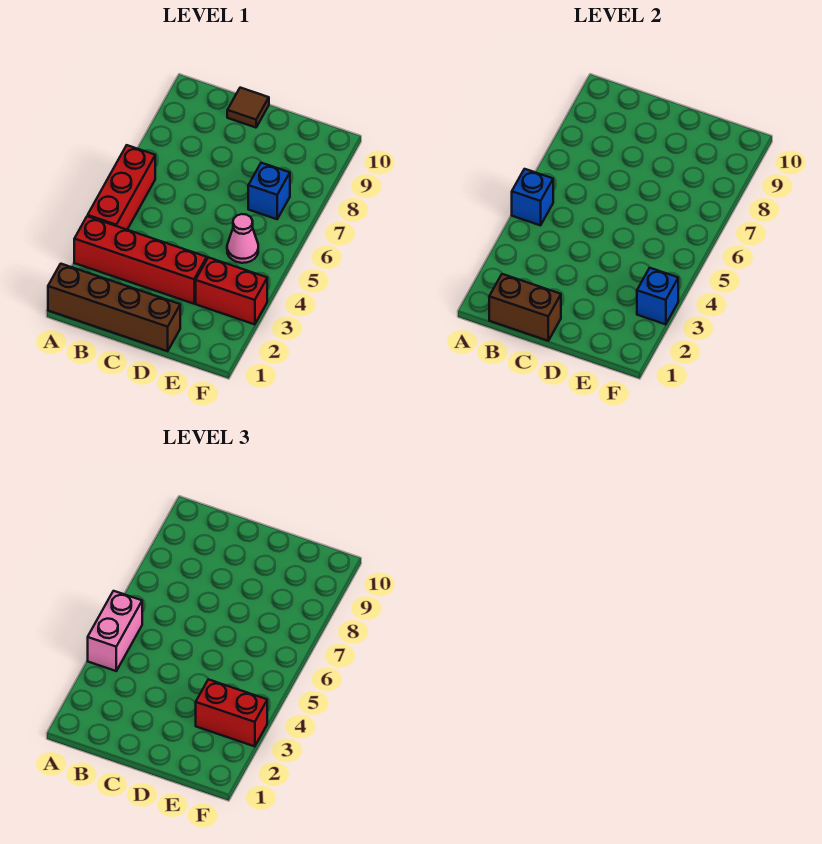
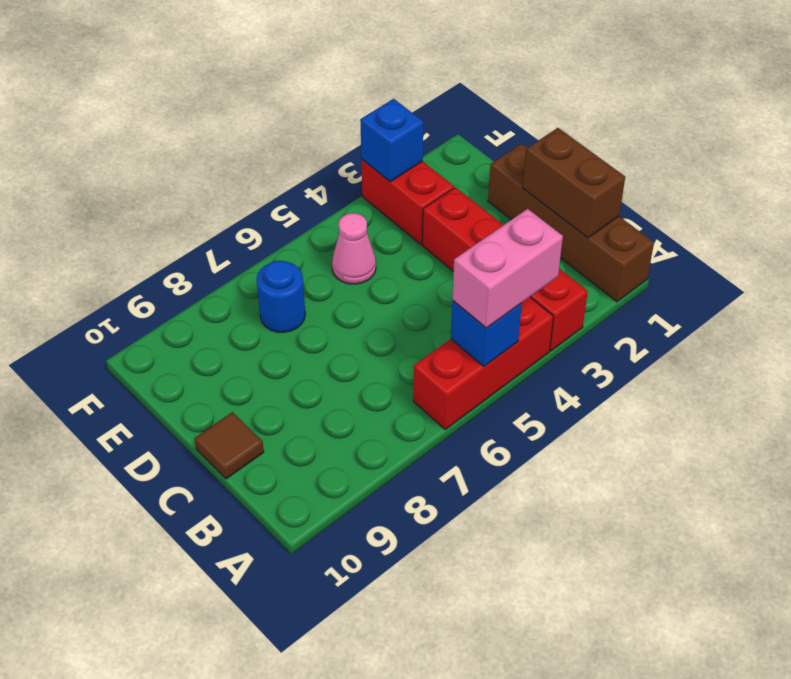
red 1x2 brick [196,679,267,746] -> none
blue 1x1 brick [248,163,290,219] -> blue 1x1 round brick [257,261,305,332]

